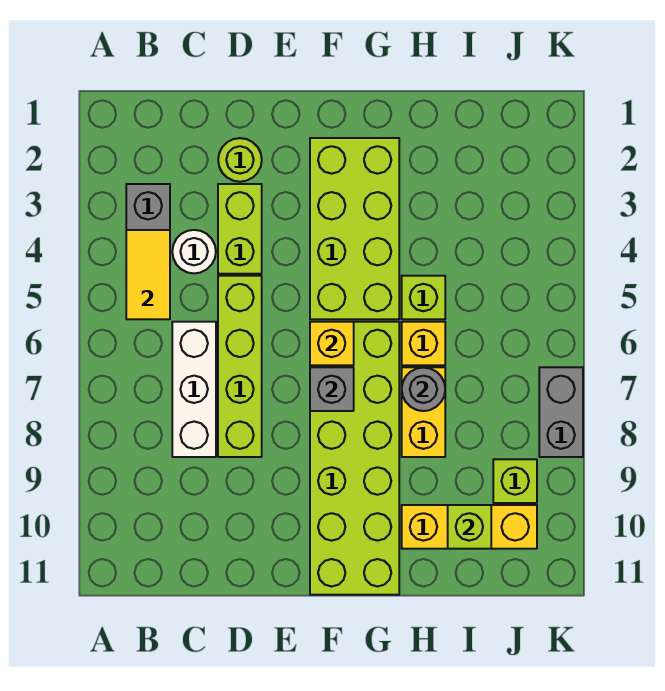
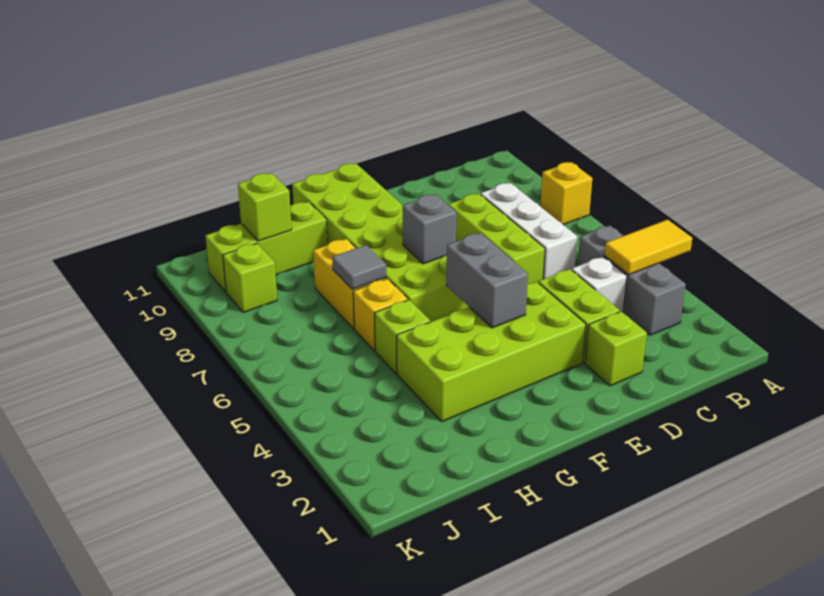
yellow 1x2 tile [126,230,170,319] -> yellow 1x2 tile turned to [604,220,692,275]
white 1x1 round brick [172,230,216,273] -> white 1x1 brick [572,257,627,312]
lime 1x1 round brick [218,138,262,182] -> lime 1x1 brick [585,311,647,386]
lime 1x4 brick [218,276,262,457] -> lime 1x3 brick [449,194,545,284]
lime 2x4 brick [310,138,399,319] -> lime 2x4 brick turned to [397,282,586,421]
yellow 1x1 brick [310,322,354,365] -> yellow 1x1 brick moved to [540,162,592,224]
grey 1x1 round brick [402,367,445,411] -> grey 1x1 tile [332,245,386,289]
yellow 1x3 brick [402,505,537,549] -> lime 1x3 brick [206,202,327,292]
grey 1x2 brick [539,367,583,457] -> grey 1x2 brick moved to [446,233,528,328]

